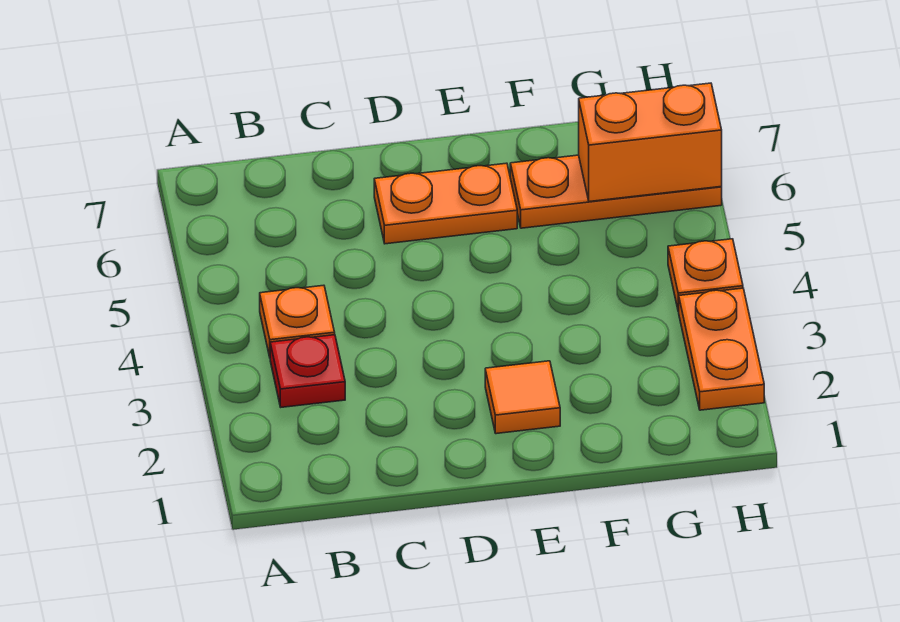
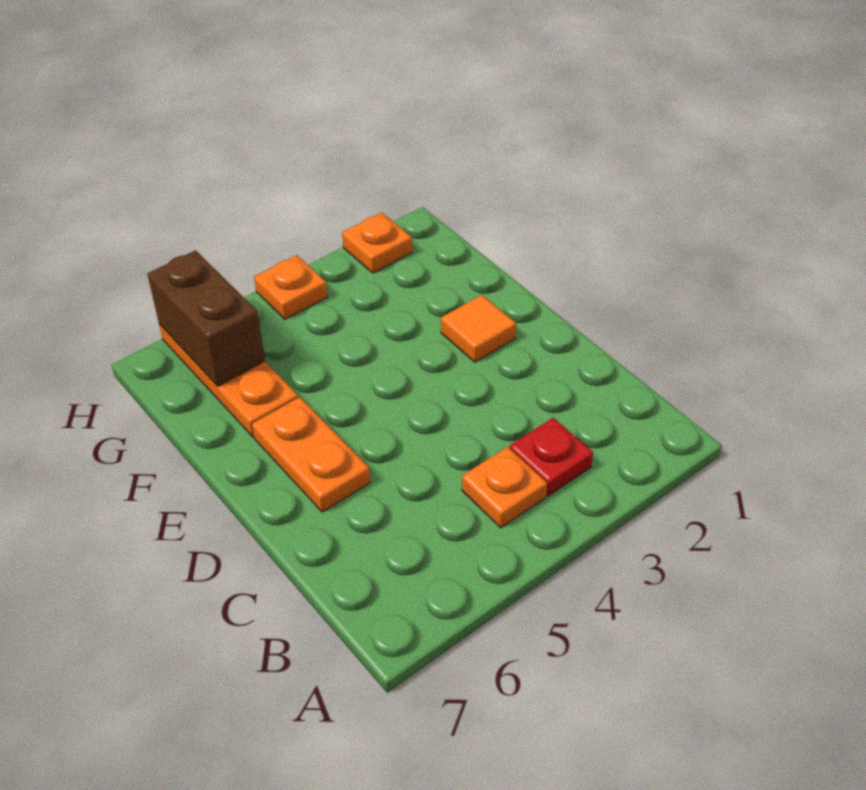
orange 1x2 brick [579,83,722,202] -> brown 1x2 brick [147,250,265,386]
orange 1x2 plate [678,288,764,410] -> orange 1x1 plate [342,212,412,273]

